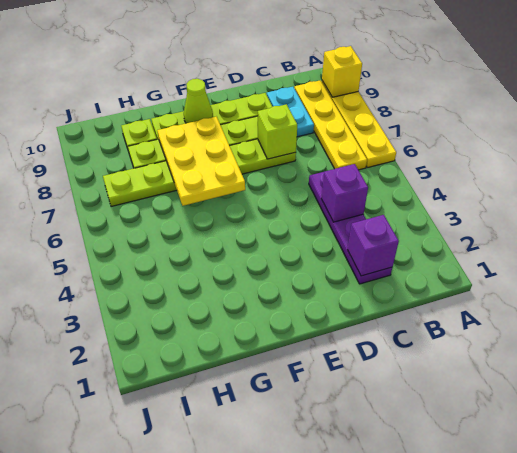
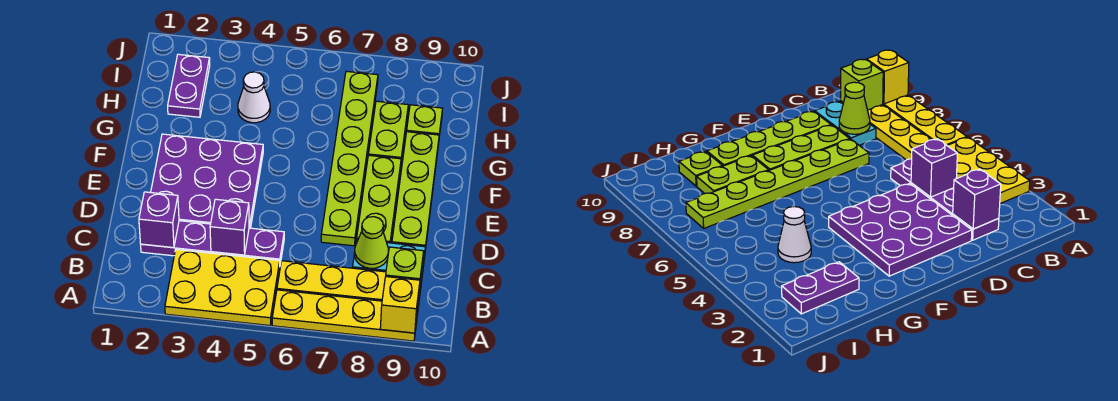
none -> purple 3x3 plate [151,134,263,228]
lime 1x1 brick [258,104,297,159] -> lime 1x1 brick moved to [386,247,424,295]
yellow 2x3 plate [157,117,245,206] -> yellow 2x3 plate moved to [165,250,280,326]
lime 1x1 cone [184,79,213,123] -> lime 1x1 cone moved to [355,217,389,268]
none -> purple 1x2 plate [168,54,210,117]
none -> white 1x1 cone [238,72,270,123]

